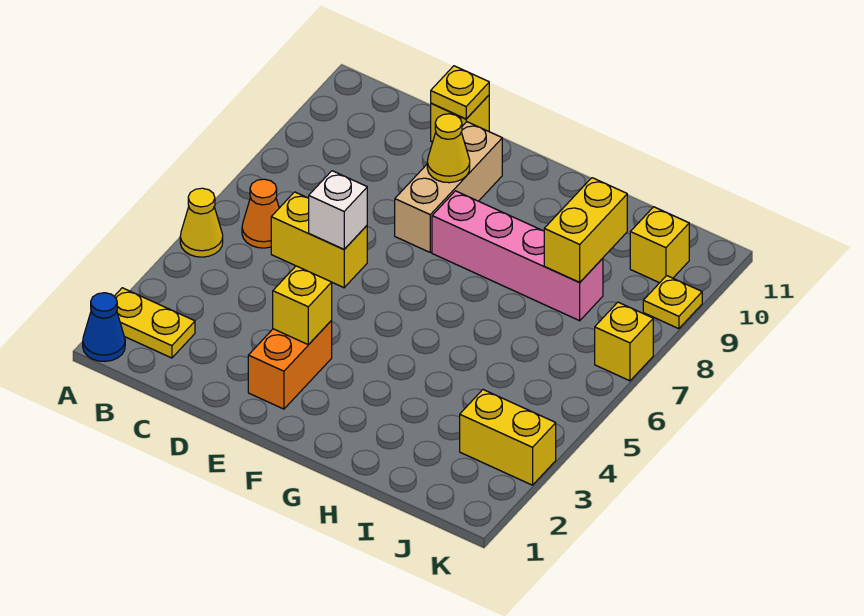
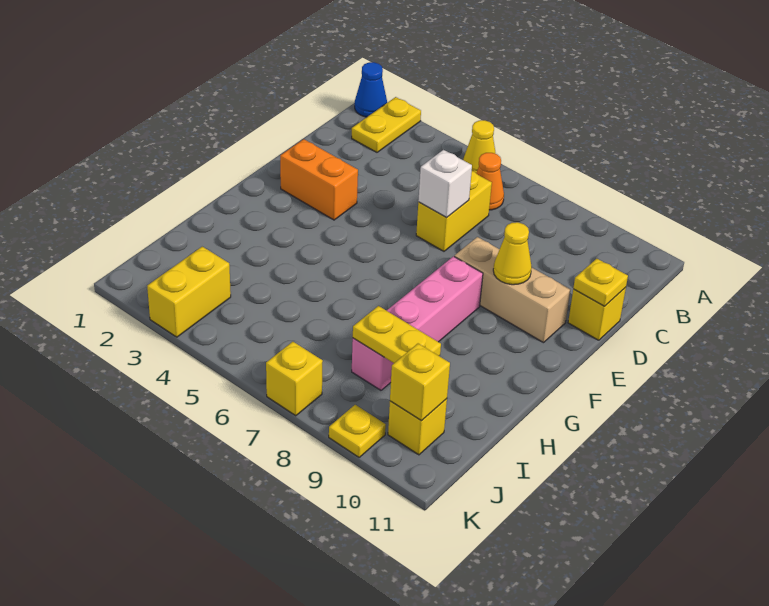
yellow 1x1 brick [273,266,332,345] -> yellow 1x1 brick moved to [390,344,450,421]
yellow 1x2 brick [544,178,627,282] -> yellow 1x2 plate [353,306,441,363]

